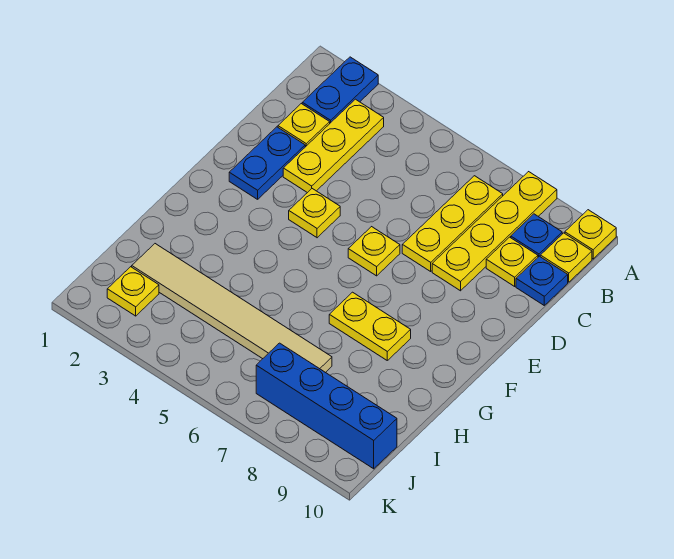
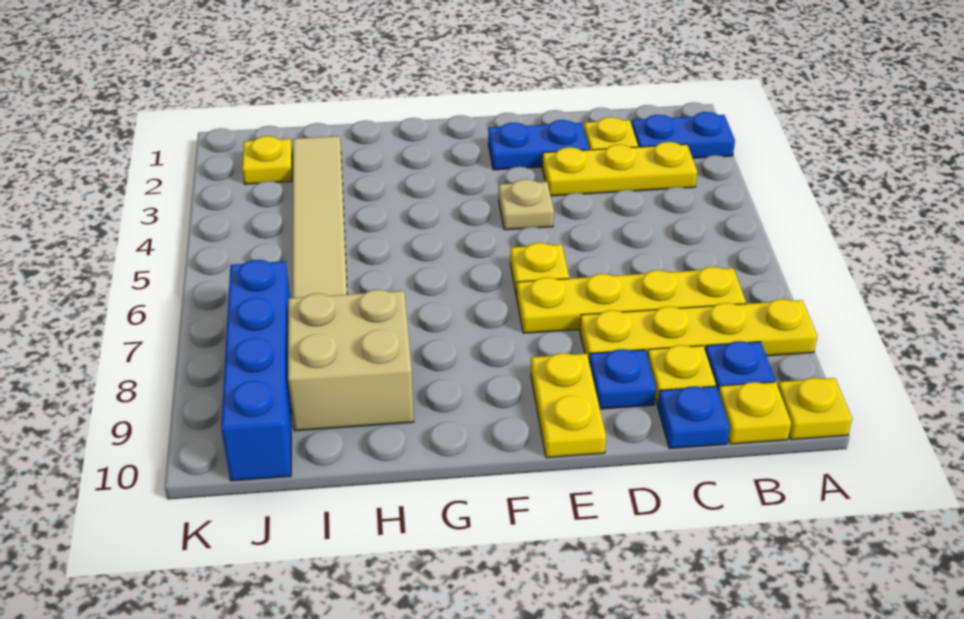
yellow 1x3 plate [402,176,503,271] -> yellow 1x4 plate [517,267,746,333]
none -> blue 1x1 plate [589,349,656,409]
yellow 1x1 plate [289,189,340,238] -> tan 1x1 plate [499,179,554,230]
yellow 1x2 plate [329,292,411,360] -> yellow 1x2 plate moved to [531,353,606,458]
none -> tan 2x2 brick [288,290,414,431]

